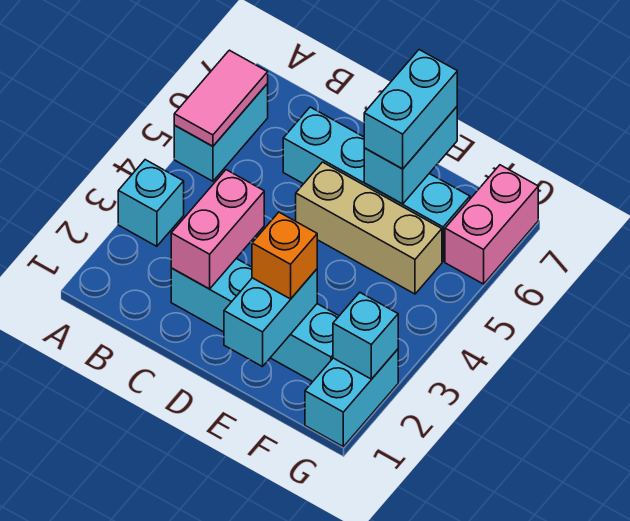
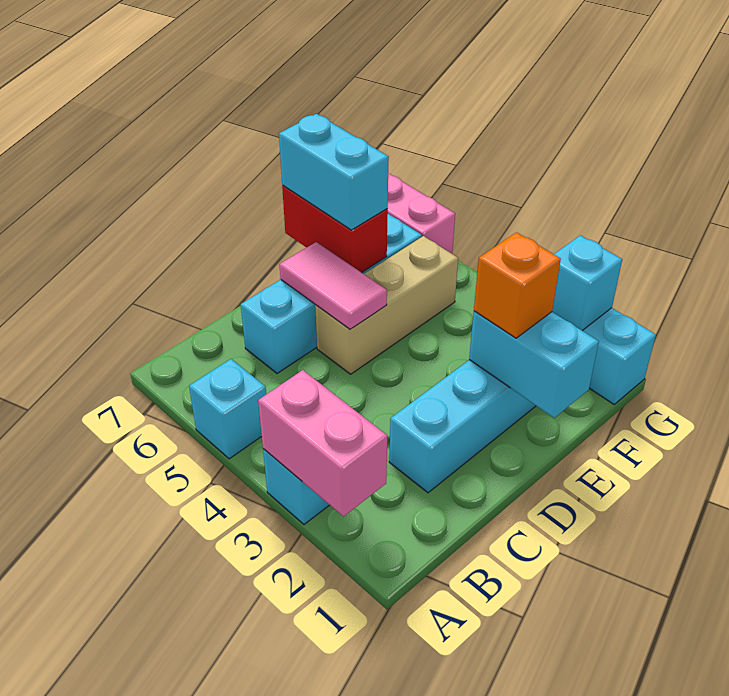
cyan 1x2 brick [174,84,268,181] -> cyan 1x1 brick [189,359,266,459]
pink 1x2 tile [174,50,268,146] -> pink 1x2 tile moved to [279,242,387,329]
pink 1x2 brick [171,170,264,289] -> pink 1x2 brick moved to [258,370,387,516]
cyan 1x2 brick [364,107,457,204] -> red 1x2 brick [282,186,388,273]

